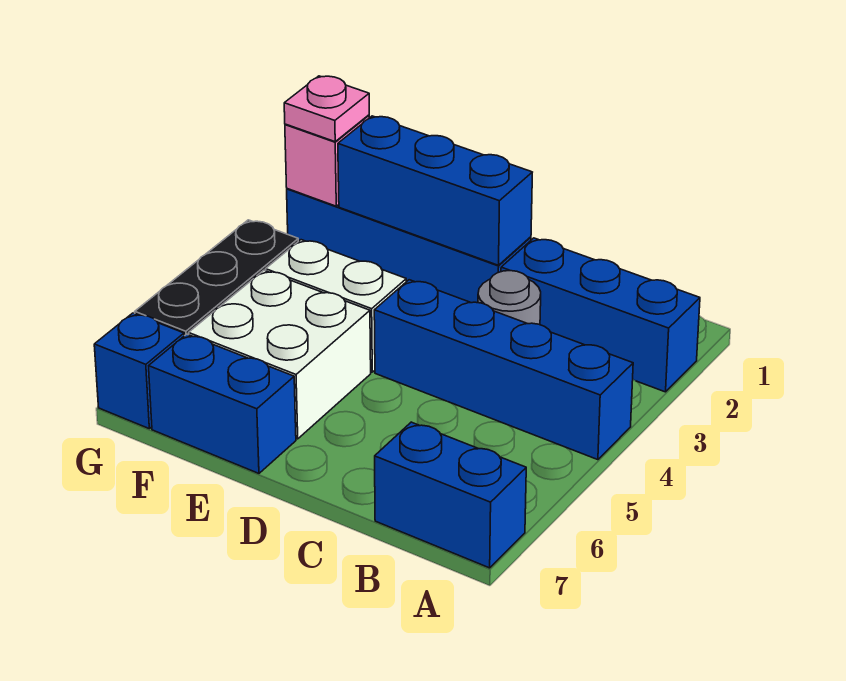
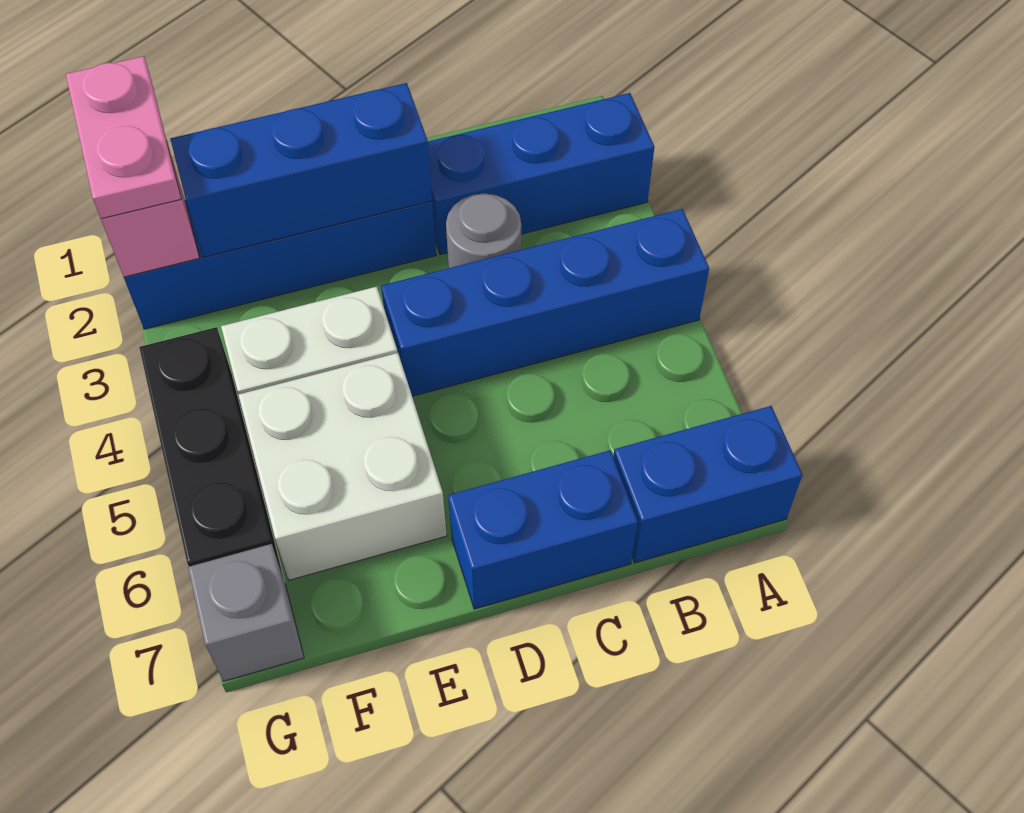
blue 1x2 brick [149,334,296,473] -> blue 1x2 brick moved to [448,450,638,609]
pink 1x1 plate [284,76,369,142] -> pink 1x2 plate [66,56,181,219]
blue 1x1 brick [94,313,184,429] -> grey 1x1 brick [188,544,304,681]

